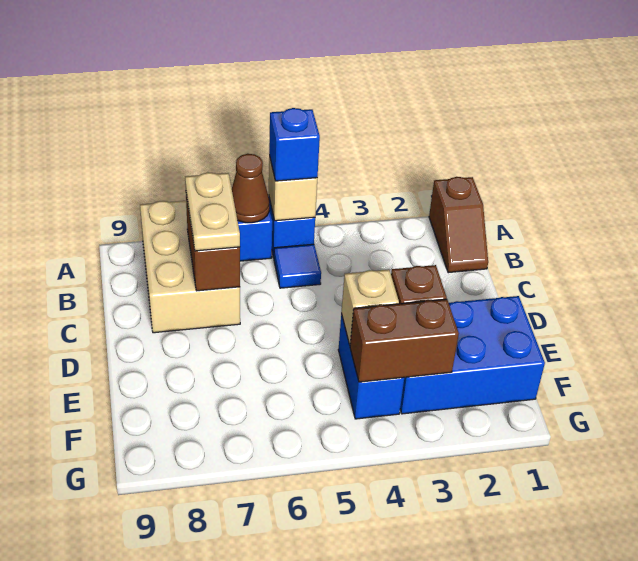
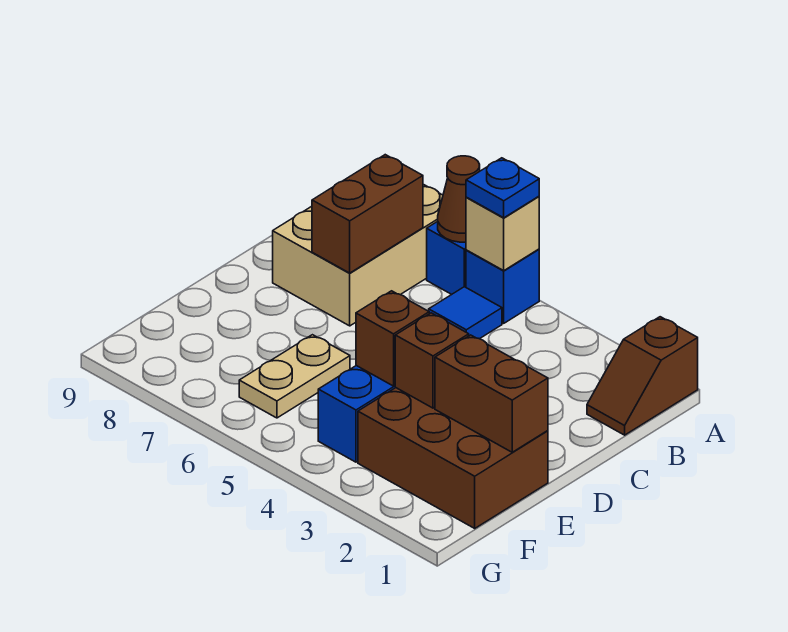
blue 1x1 brick [269,108,320,181] -> blue 1x1 plate [466,158,539,218]
tan 1x2 plate [185,172,240,251] -> tan 1x2 plate moved to [239,335,350,418]
blue 2x3 brick [400,296,545,414] -> brown 2x3 brick [358,388,548,528]
tan 1x1 brick [341,269,399,345] -> brown 1x1 brick [356,291,429,386]
brown 1x2 brick [350,299,459,382] -> brown 1x2 brick moved to [435,335,548,452]

